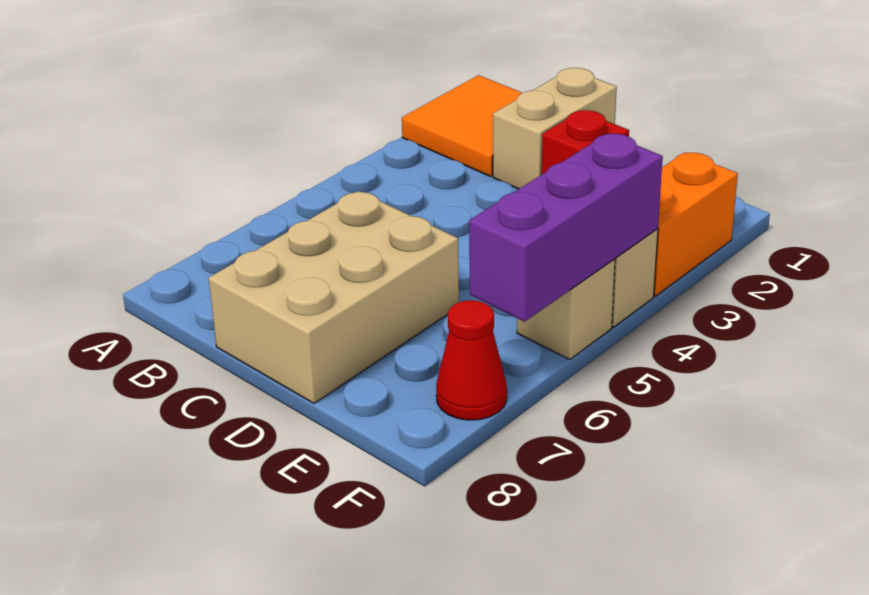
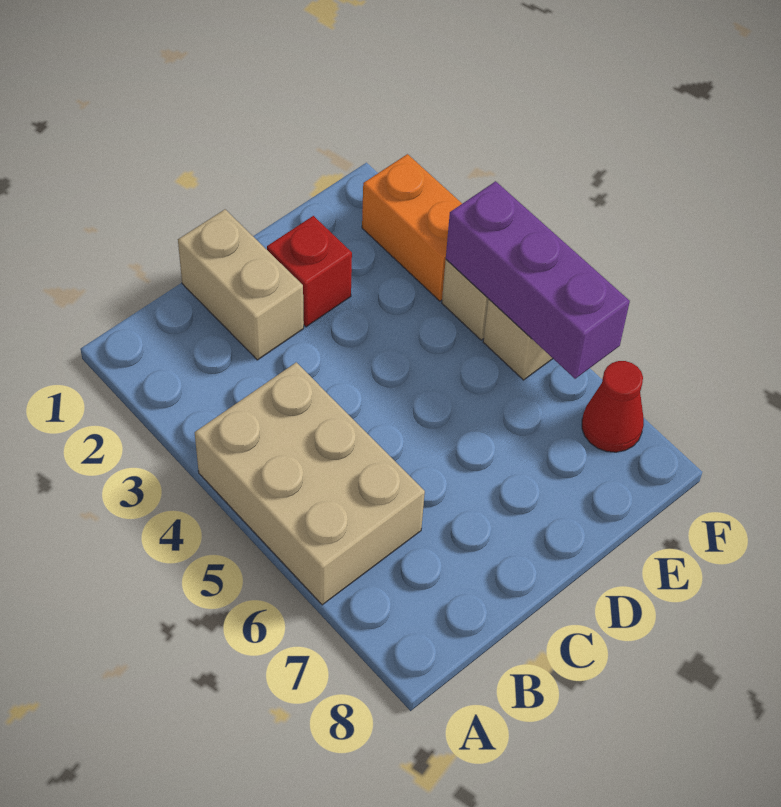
orange 2x2 tile [402,75,522,177] -> none
tan 2x3 brick [209,191,459,403] -> tan 2x3 brick moved to [195,362,425,605]

